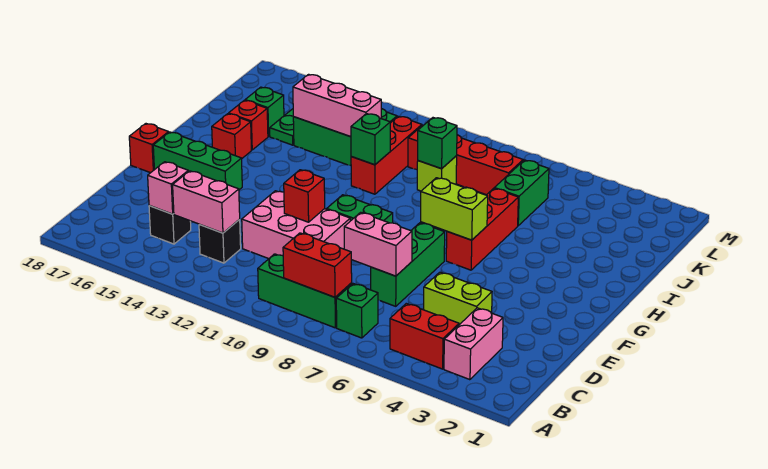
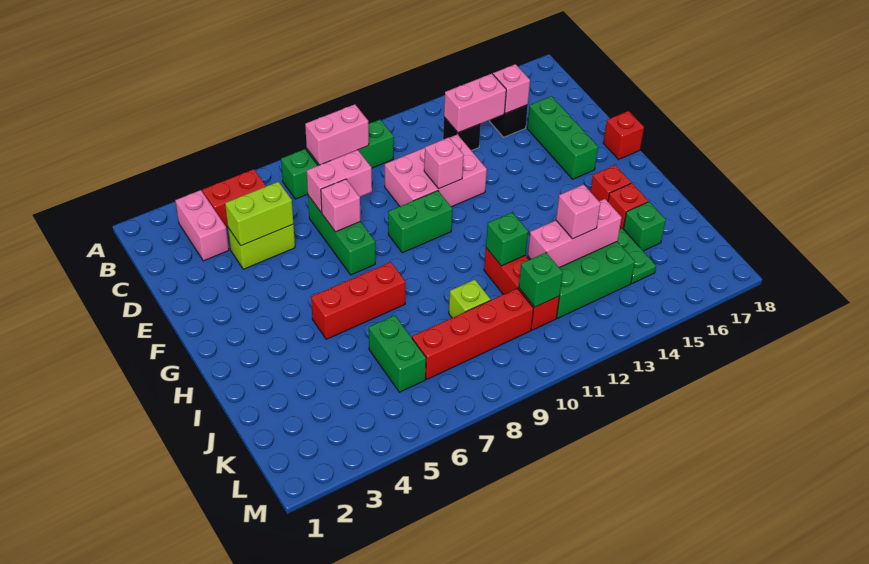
red 1x2 brick [283,233,352,297] -> pink 1x2 brick [305,104,369,165]
none -> pink 1x1 brick [321,179,360,232]
red 1x1 brick [284,170,325,222] -> pink 1x1 brick [424,137,464,189]
green 1x3 brick [153,132,242,190] -> green 1x3 brick turned to [527,96,598,179]
red 1x3 brick [446,188,518,270] -> red 1x3 brick turned to [311,262,406,339]
lime 1x2 brick [421,178,488,240] -> lime 1x2 brick moved to [225,182,293,246]
green 1x1 brick [418,118,457,169] -> green 1x1 brick moved to [519,253,563,307]
none -> pink 1x1 brick [556,184,601,239]

